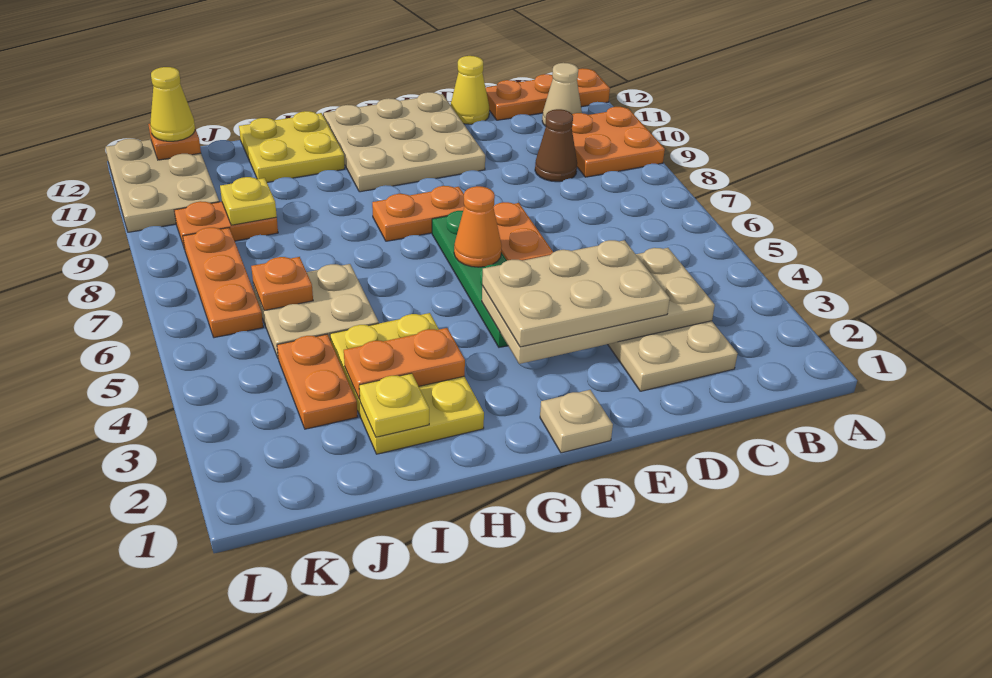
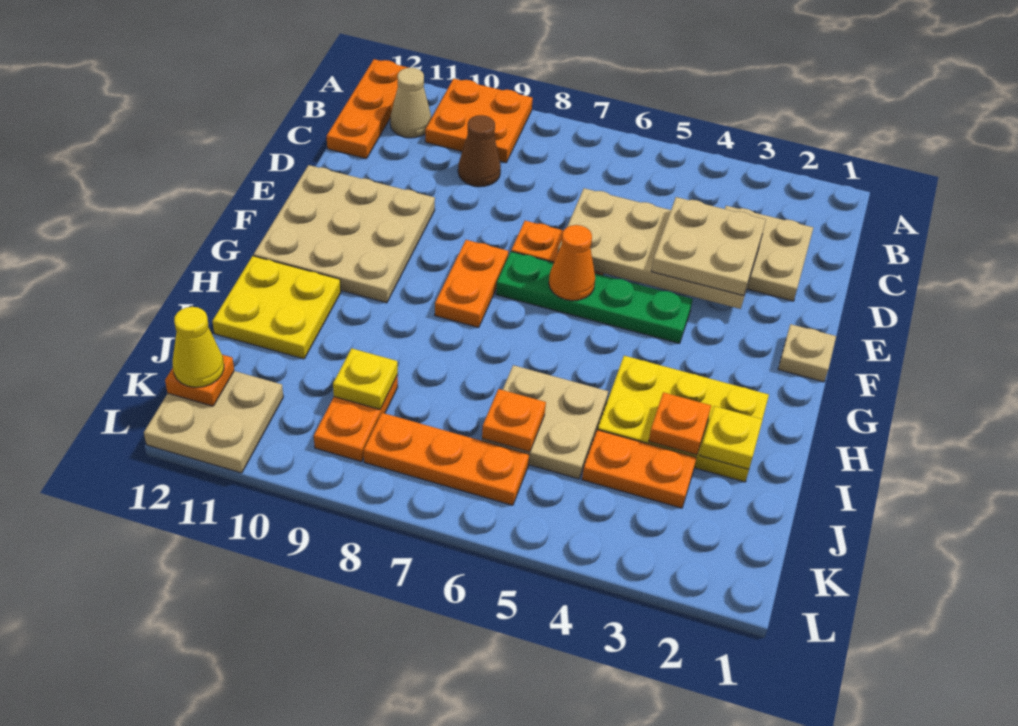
tan 2x4 plate [482,248,715,364] -> tan 2x4 plate turned to [558,188,762,309]
tan 2x3 plate [482,240,670,347] -> tan 2x2 plate [651,197,766,296]
yellow 1x1 cone [451,56,489,124] -> none
orange 1x2 plate [344,328,465,400] -> orange 1x1 plate [649,392,711,455]
tan 2x3 plate [106,139,219,232] -> tan 2x2 plate [144,371,283,473]

